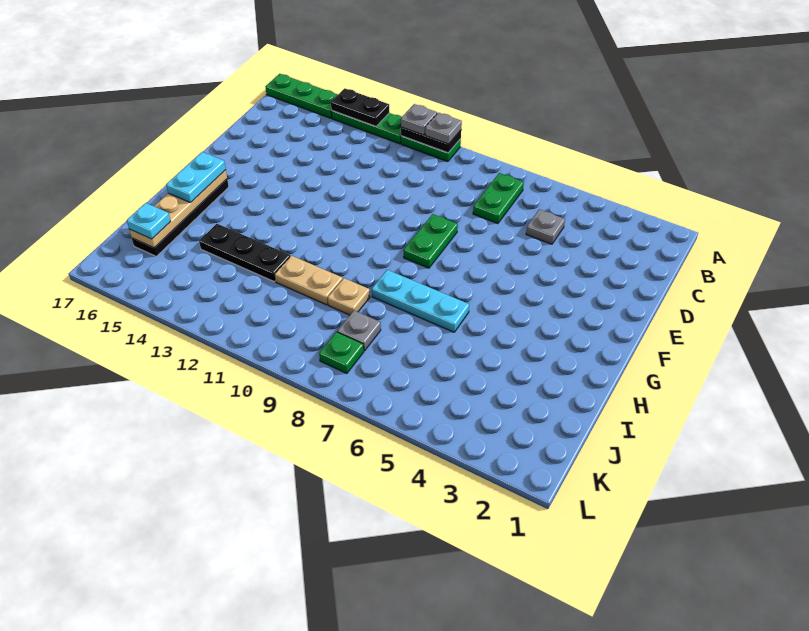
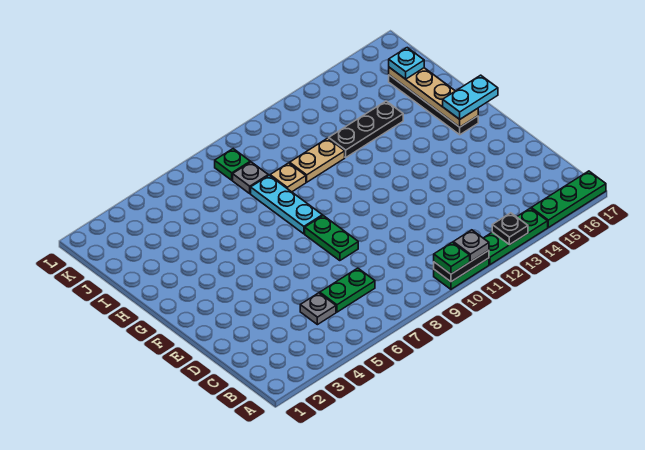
grey 1x1 plate [425,113,462,144] -> green 1x1 plate [434,242,470,274]
black 1x2 plate [331,88,389,126] -> black 1x1 plate [492,213,528,245]
green 1x2 plate [473,173,524,224] -> green 1x2 plate turned to [320,268,375,312]
cyan 1x2 plate [166,152,226,203] -> cyan 1x2 plate turned to [443,75,498,119]
cyan 1x3 plate [372,270,469,332] -> cyan 1x3 plate turned to [251,175,322,234]

